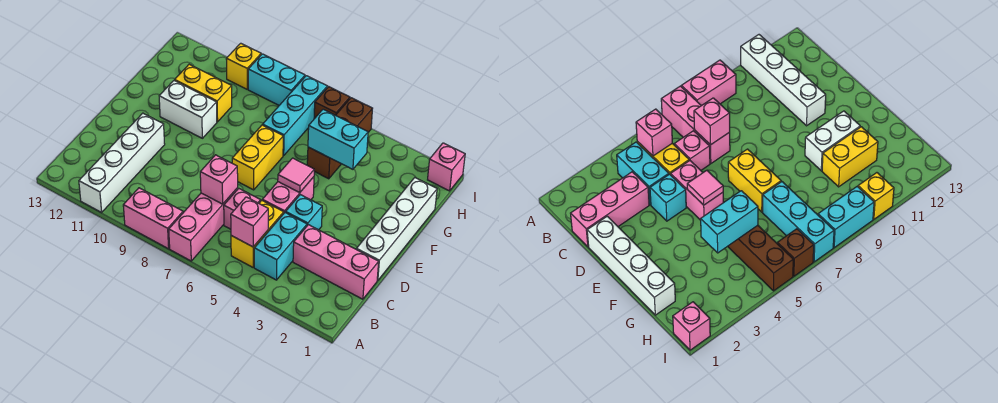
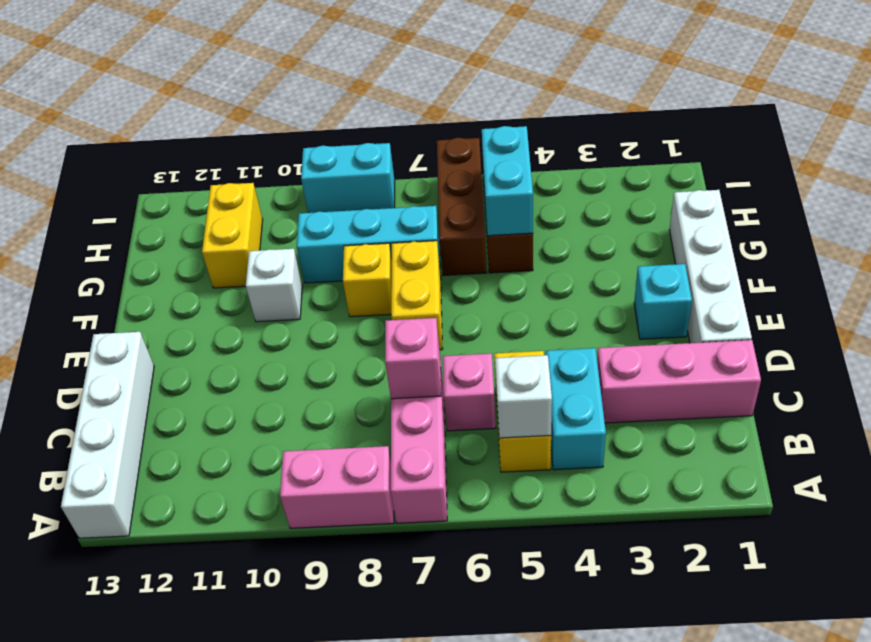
white 1x4 brick [79,113,165,212] -> white 1x4 brick moved to [61,332,154,538]
pink 1x1 brick [231,197,268,247] -> white 1x1 brick [495,355,552,438]
cyan 1x1 brick [286,195,322,230] -> cyan 1x1 brick moved to [634,264,692,339]
pink 1x2 brick [262,177,314,213] -> none
pink 1x1 tile [278,158,314,192] -> none
white 1x2 brick [159,80,217,138] -> white 1x1 brick [246,249,302,322]
cyan 1x2 brick [308,109,368,169] -> cyan 1x2 brick turned to [482,126,533,236]
cyan 1x3 brick [263,76,327,156] -> cyan 1x3 brick turned to [297,206,440,283]
yellow 1x2 brick [175,64,232,122] -> yellow 1x2 brick turned to [202,183,263,288]
pink 1x1 brick [428,143,465,191] -> none
brown 1x1 brick [314,87,350,119] -> brown 1x3 brick [437,138,487,276]
yellow 1x1 brick [226,43,261,89] -> yellow 1x1 brick moved to [343,243,392,317]

